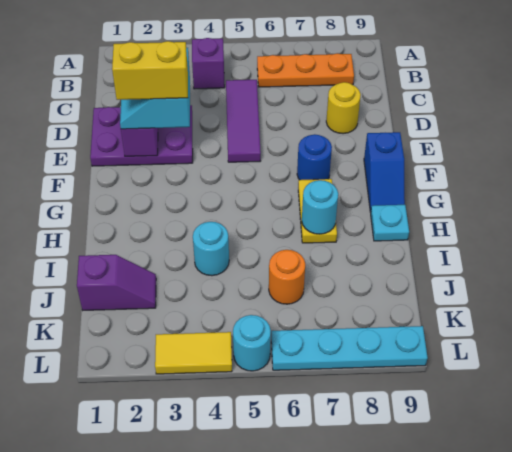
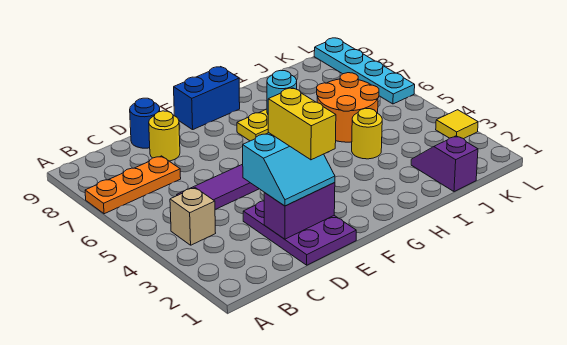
purple 1x1 brick [192,38,225,89] -> tan 1x1 brick [170,188,215,245]
orange 1x3 plate [257,53,354,87] -> orange 1x3 plate turned to [85,156,181,214]
blue 1x1 round brick [297,134,332,180] -> blue 1x1 round brick moved to [130,98,160,148]
blue 1x2 slope [364,132,405,212] -> blue 1x2 brick [174,67,240,130]
cyan 1x1 plate [371,205,409,241] -> none
cyan 1x1 round brick [193,222,229,276] -> yellow 1x1 round brick [352,108,382,159]
orange 1x1 round brick [269,250,305,304] -> orange 2x2 round brick [317,73,379,142]
yellow 1x2 tile [155,332,232,374] -> yellow 1x1 tile [436,110,478,139]
cyan 1x1 round brick [233,315,271,371] -> none

